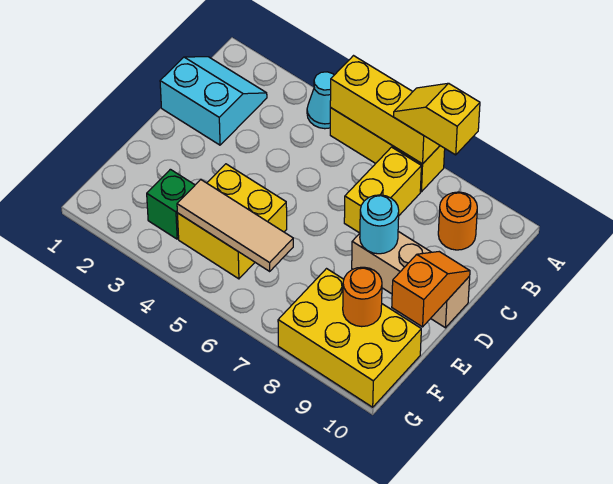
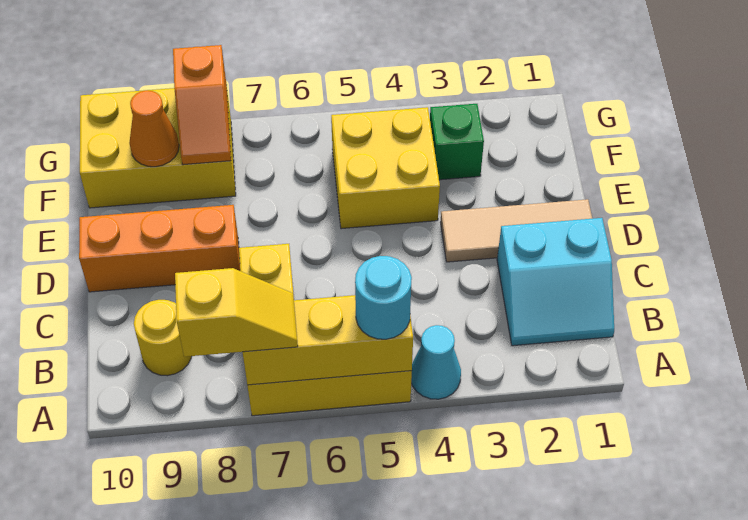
orange 1x1 round brick [438,192,477,250] -> yellow 1x1 round brick [134,300,192,376]
tan 1x3 brick [352,231,470,328] -> orange 1x3 brick [79,205,240,292]
cyan 1x1 round brick [360,195,399,254] -> cyan 1x1 round brick moved to [355,256,412,339]
orange 1x2 slope [392,252,470,327] -> orange 1x2 slope moved to [173,45,231,165]
tan 1x3 tile [177,180,293,271] -> tan 1x3 tile moved to [440,199,592,262]
orange 1x1 round brick [343,267,382,327] -> orange 1x1 cone [129,90,179,167]

